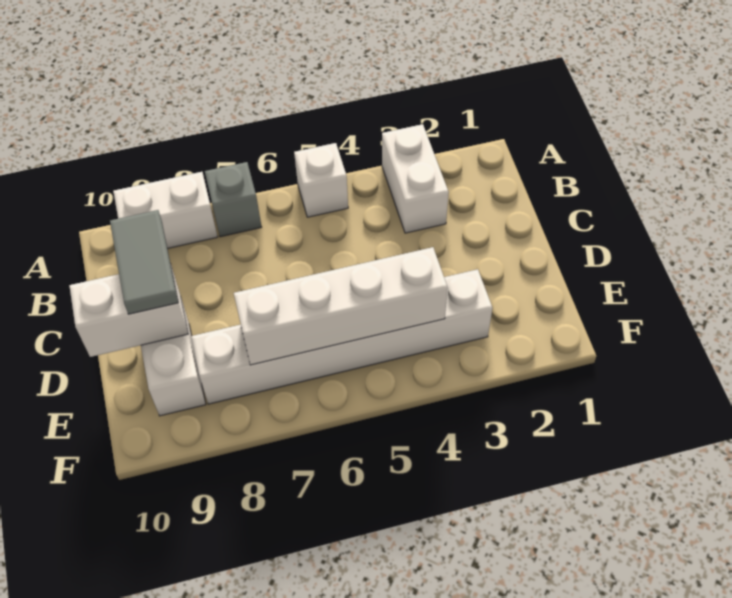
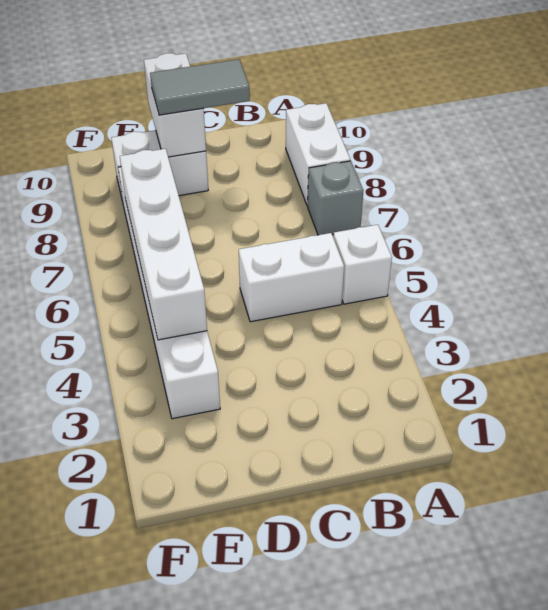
white 1x2 brick [382,124,449,233] -> white 1x2 brick moved to [239,233,344,322]

